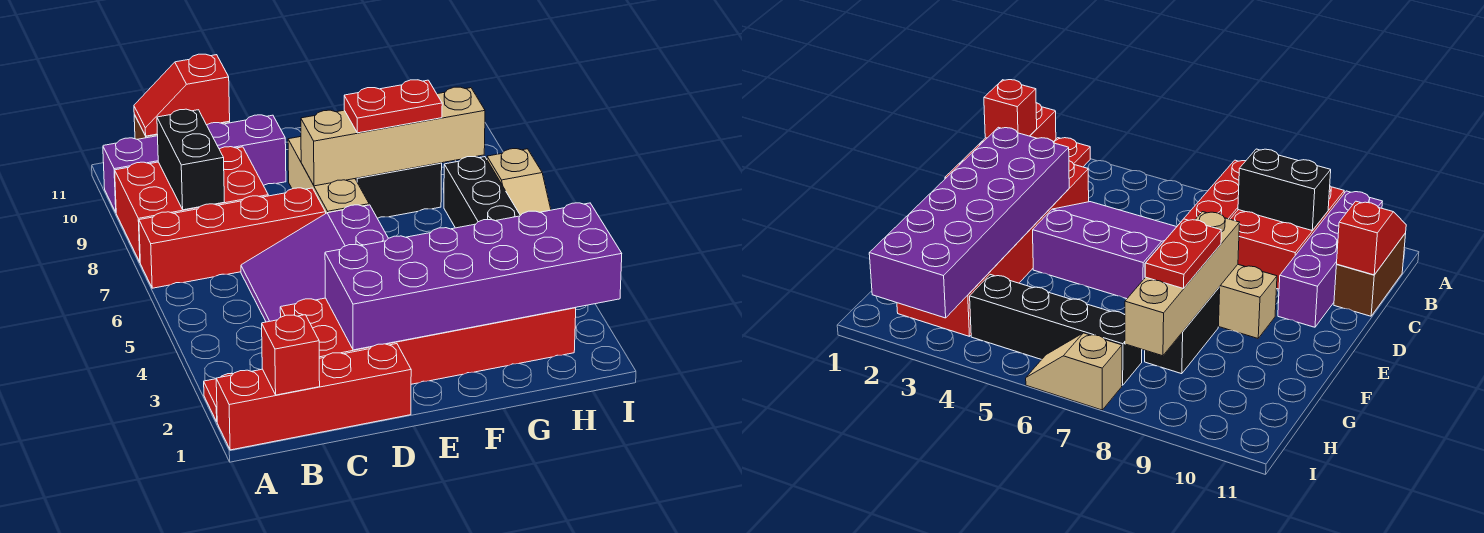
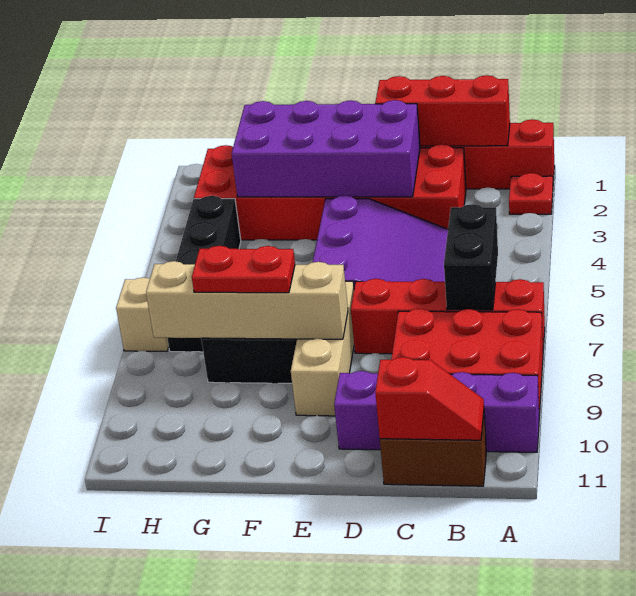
red 1x1 brick [262,315,320,395] -> red 1x3 brick [375,75,510,146]
black 1x2 brick [157,109,224,210] -> black 1x2 brick moved to [444,204,498,310]
purple 2x6 brick [325,203,622,350] -> purple 2x4 brick [232,100,420,197]

